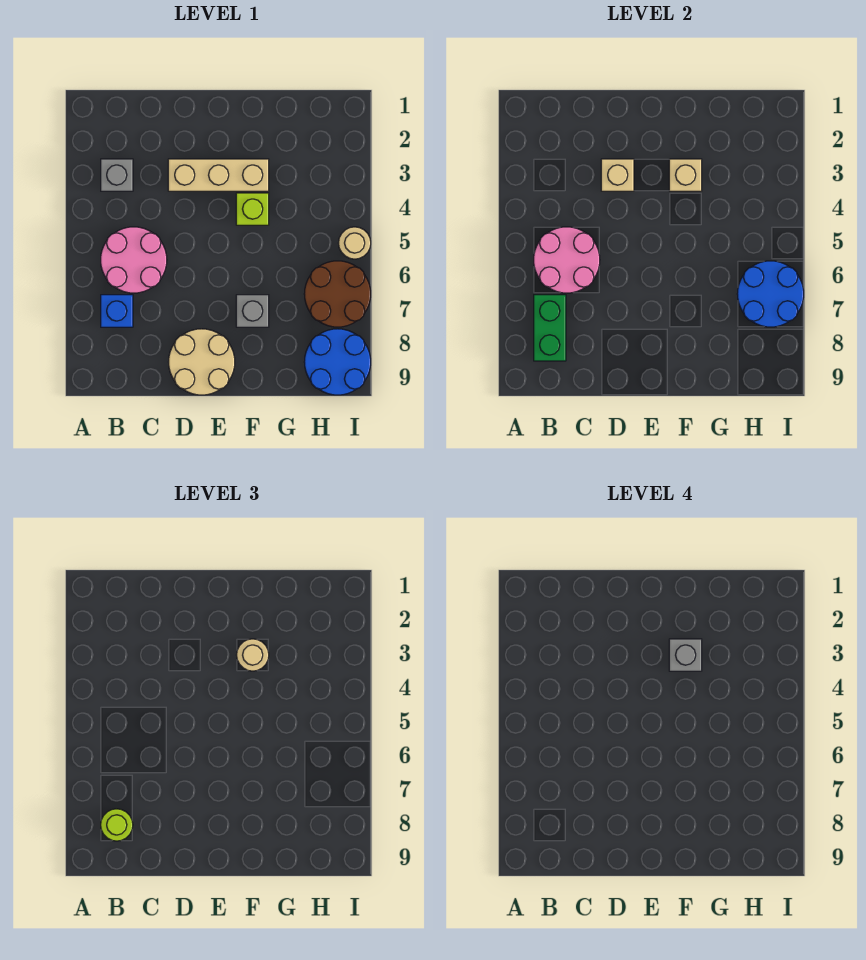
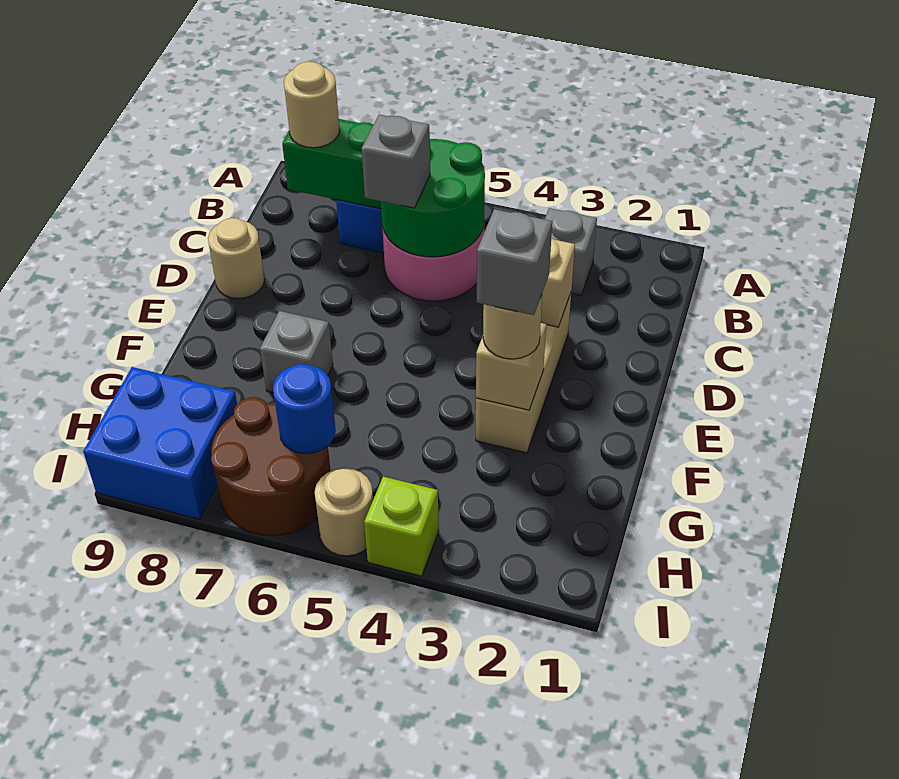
pink 2x2 round brick [534,227,600,293] -> green 2x2 round brick [381,139,485,257]
lime 1x1 round brick [101,809,133,841] -> tan 1x1 round brick [284,62,340,148]
none -> grey 1x1 brick [362,115,430,208]
tan 2x2 round brick [169,329,235,395] -> tan 1x1 round brick [208,218,265,299]
lime 1x1 brick [236,193,269,225] -> lime 1x1 brick moved to [364,477,439,576]
blue 2x2 round brick [737,261,804,327] -> blue 1x1 round brick [273,364,336,454]
blue 2x2 round brick [304,329,371,395] -> blue 2x2 brick [83,367,237,519]

